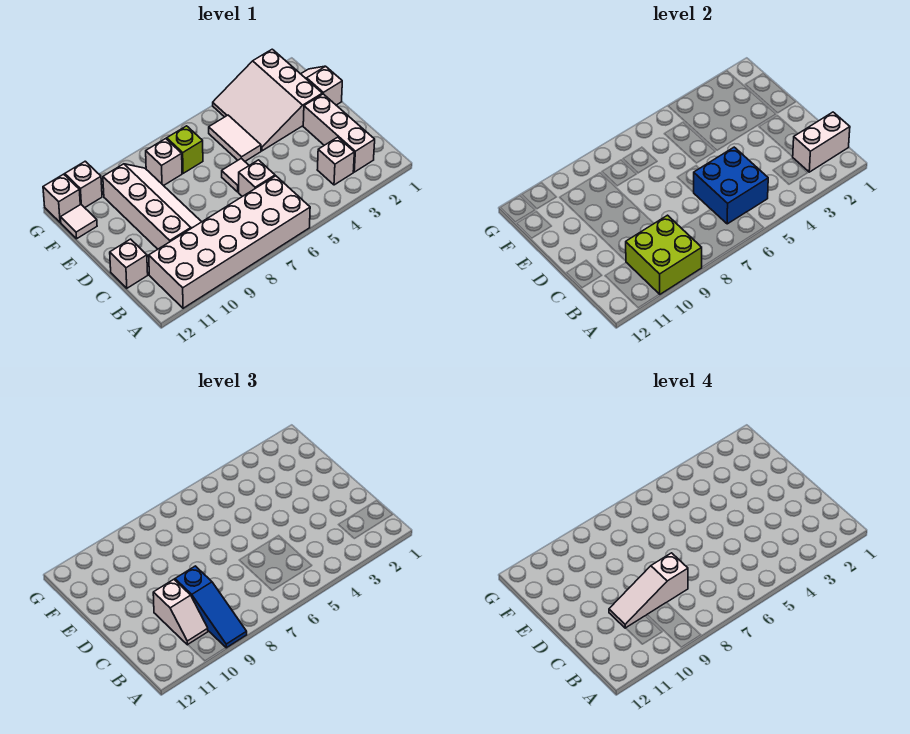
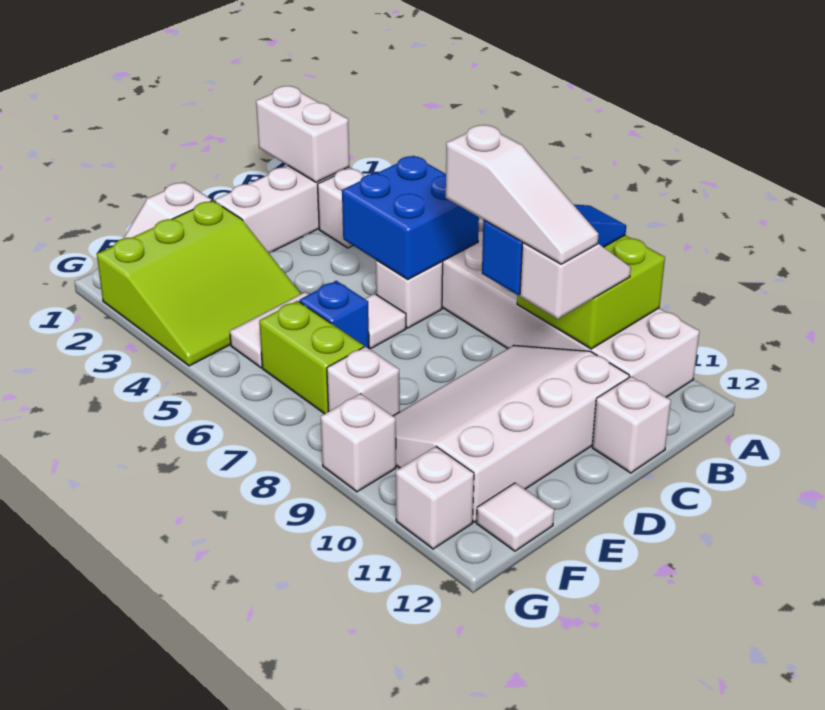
white 2x4 slope [103,164,201,249] -> white 3x4 slope [393,345,629,522]
white 3x3 slope [213,49,322,151] -> lime 3x3 slope [97,201,301,366]
none -> blue 1x1 brick [299,281,369,349]
lime 1x1 brick [167,126,203,173] -> lime 1x2 brick [259,301,364,414]
white 1x1 brick [43,174,80,223] -> white 1x1 brick moved to [321,394,396,492]

